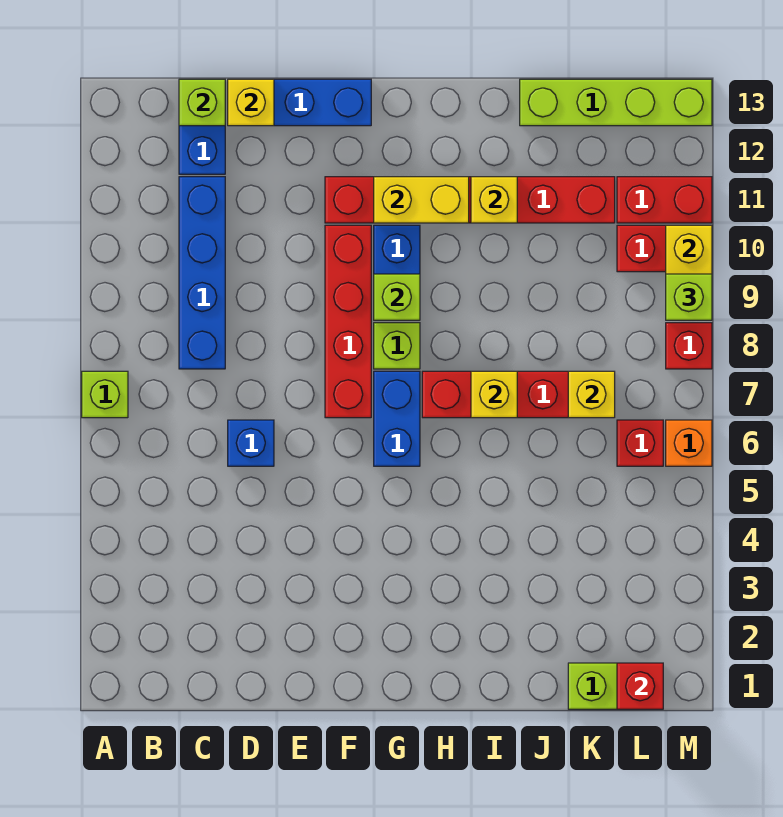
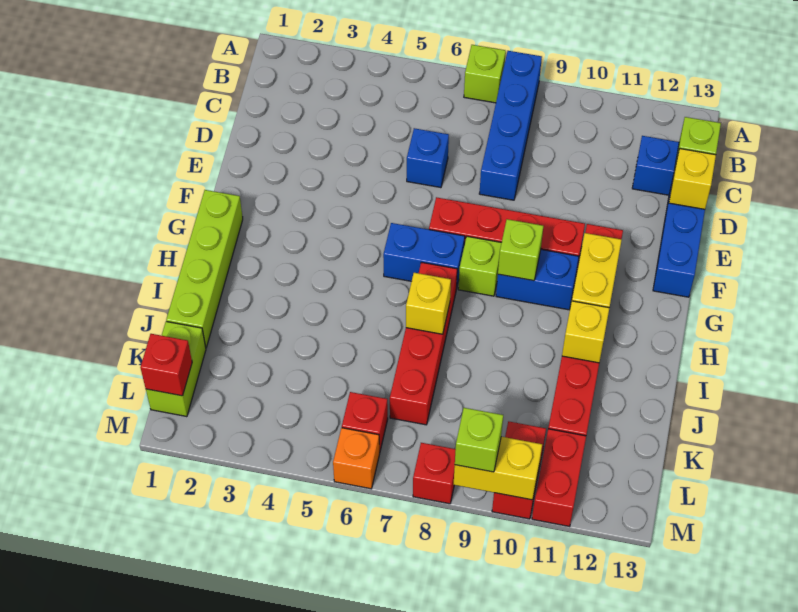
blue 1x4 brick [179,177,225,369] -> blue 1x4 brick turned to [479,51,542,200]
lime 1x4 brick [520,79,712,126] -> lime 1x4 brick moved to [166,190,243,348]
yellow 1x1 brick [568,371,615,418] -> none

